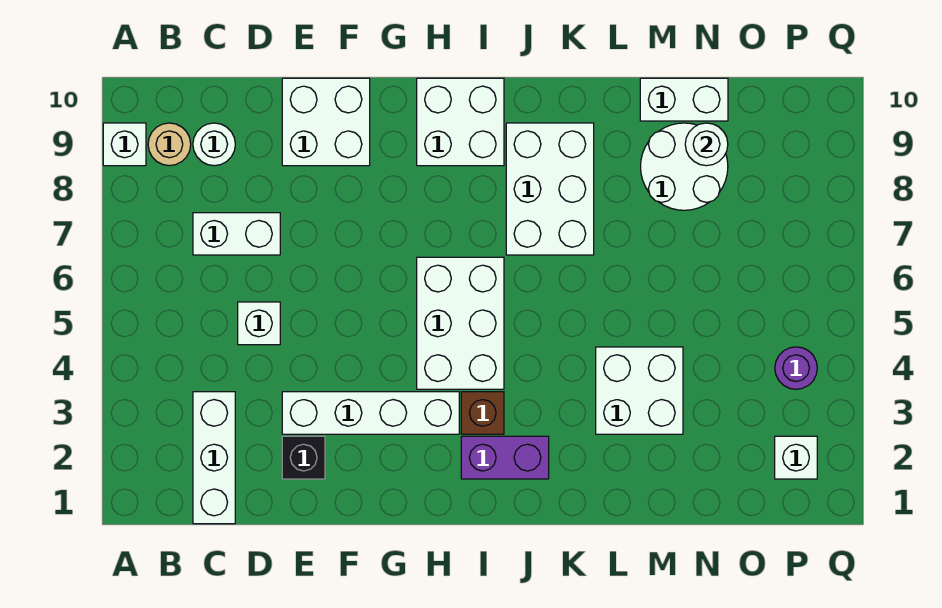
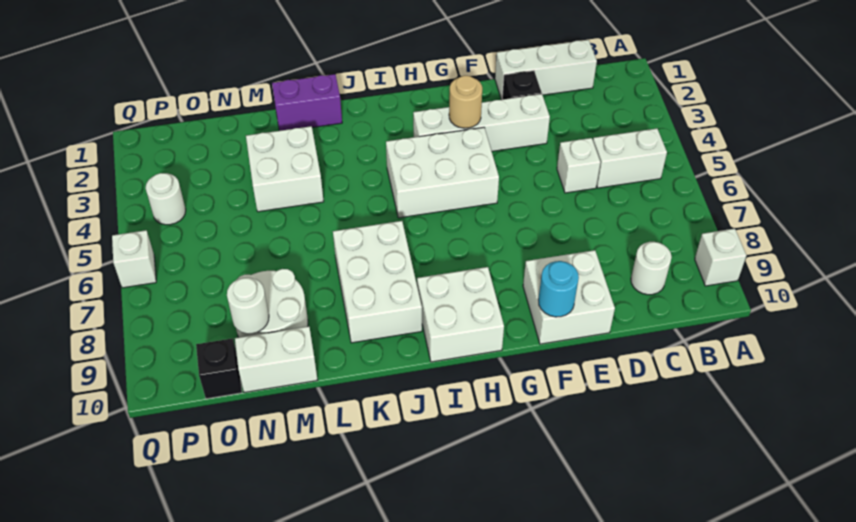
tan 1x1 round brick [148,123,191,166] -> tan 1x1 round brick moved to [449,76,482,128]
white 1x3 brick [193,392,235,524] -> white 1x3 brick turned to [495,40,597,100]
white 1x2 brick [193,213,280,255] -> white 1x2 brick moved to [593,128,667,188]
none -> cyan 1x1 round brick [538,261,579,317]
white 2x3 brick [417,257,504,389] -> white 2x3 brick turned to [386,127,499,218]
purple 1x2 brick [461,436,549,479] -> purple 1x2 brick moved to [272,74,342,131]
brown 1x1 brick [461,392,504,434] -> none
none -> black 1x1 brick [196,338,242,399]
white 1x1 brick [775,436,817,479] -> white 1x1 brick moved to [112,230,156,288]
purple 1x1 round brick [775,347,817,389] -> white 1x1 round brick [146,173,186,225]

